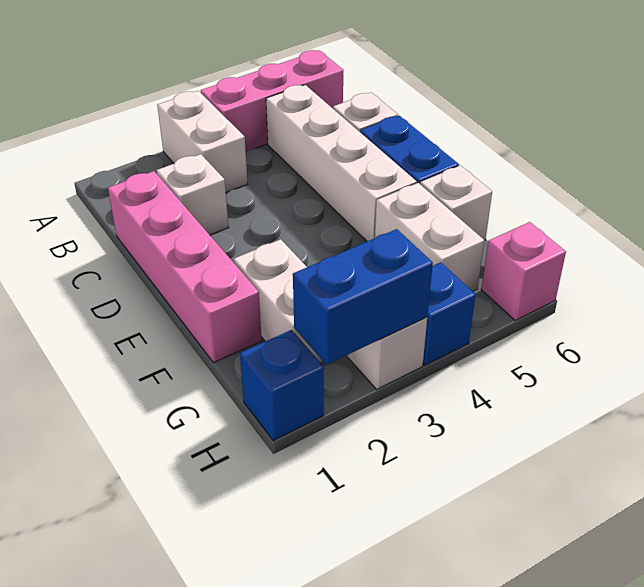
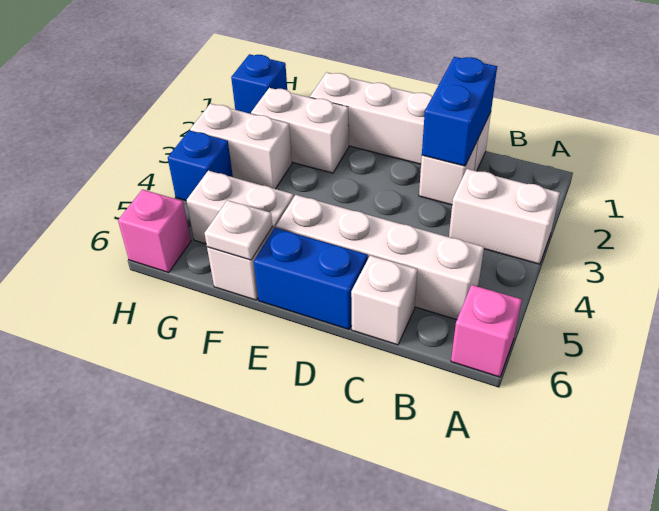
pink 1x3 brick [201,50,343,152] -> pink 1x1 brick [451,285,522,377]
pink 1x4 brick [108,171,262,363] -> white 1x4 brick [310,72,491,171]
none -> white 1x1 plate [204,200,272,260]
blue 1x2 brick [293,229,433,365] -> blue 1x2 brick moved to [422,57,497,166]

